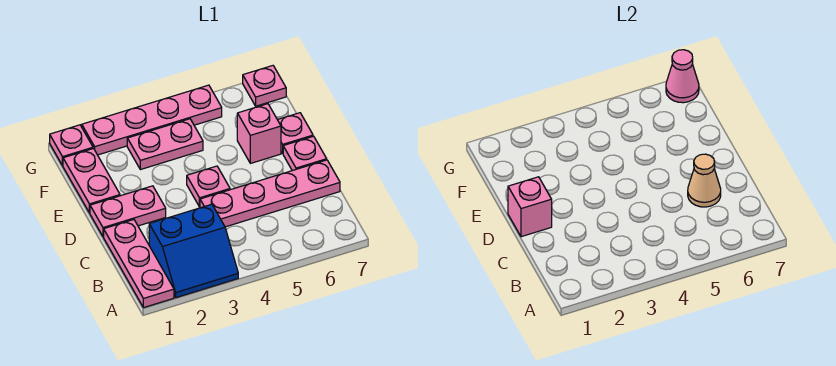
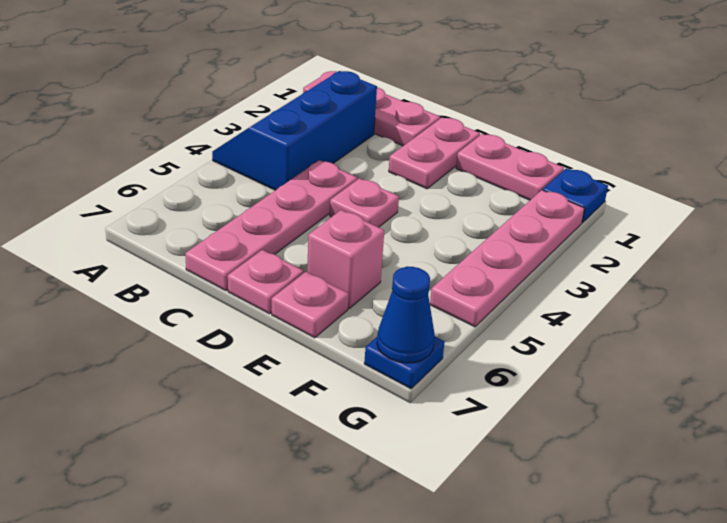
blue 2x2 slope [149,204,238,298] -> blue 2x3 slope [212,71,377,190]
tan 1x1 cone [688,154,721,207] -> none
pink 1x1 brick [508,177,552,237] -> none
pink 1x2 plate [127,119,203,170] -> none
pink 1x1 plate [50,125,93,166] -> blue 1x1 plate [543,168,608,223]
pink 1x1 plate [243,66,286,106] -> blue 1x1 plate [364,337,445,389]
pink 1x1 cone [666,50,699,103] -> blue 1x1 cone [377,267,435,363]

